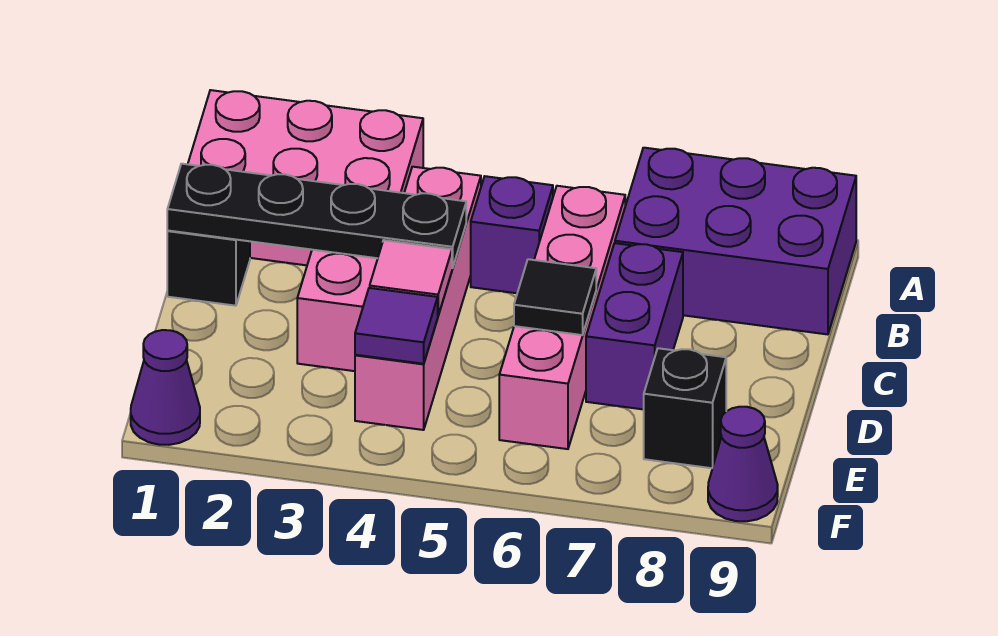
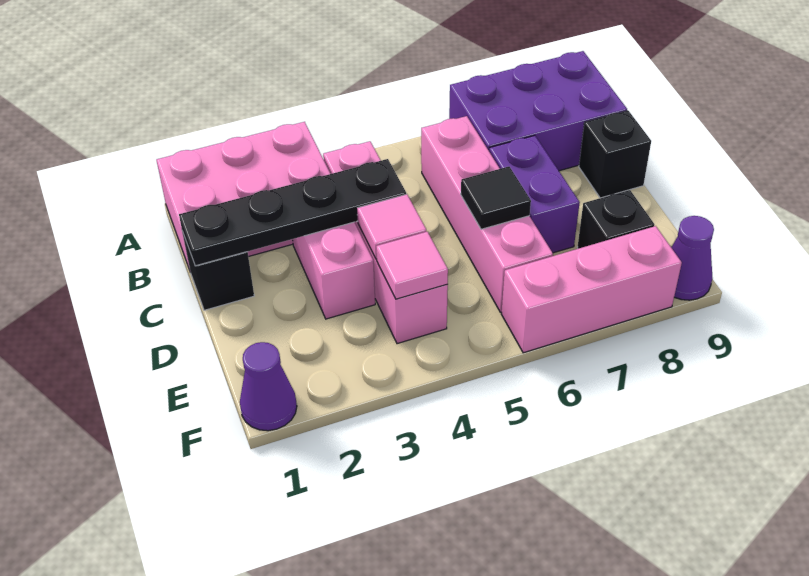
purple 1x1 brick [471,176,553,293] -> none
none -> black 1x1 brick [579,111,651,198]
purple 1x1 tile [355,288,438,364] -> pink 1x1 tile [376,232,448,299]
none -> pink 1x3 brick [502,226,682,353]

